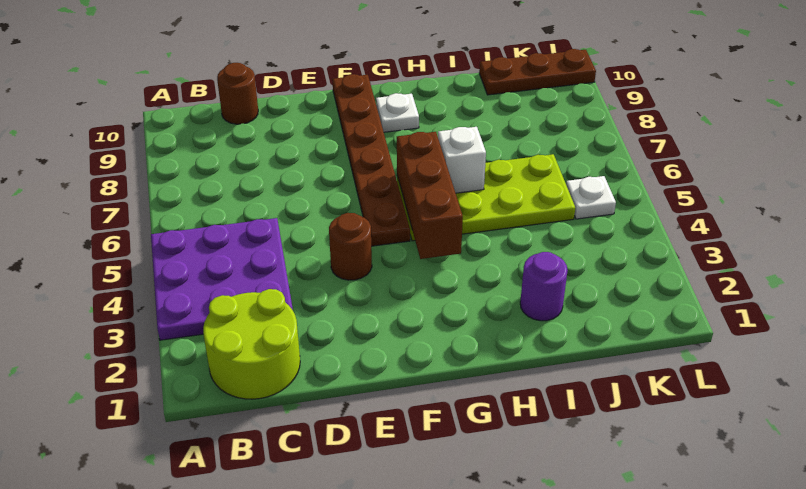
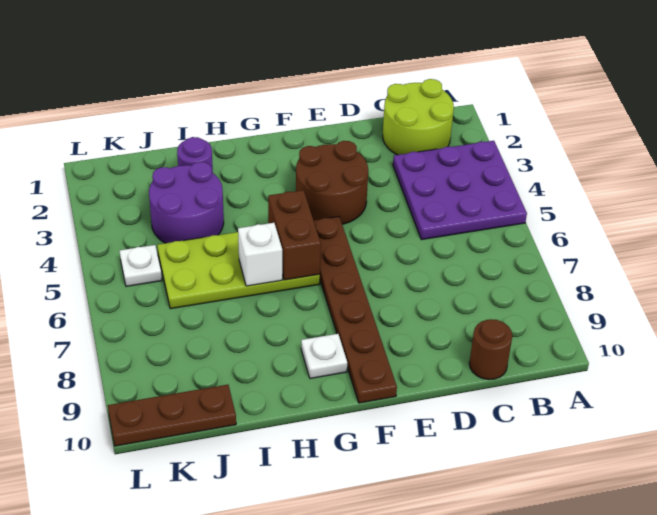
brown 1x1 round brick [329,213,372,280] -> brown 2x2 round brick [296,141,368,224]
brown 1x3 brick [397,132,463,259] -> brown 1x2 brick [268,190,321,280]
none -> purple 2x2 round brick [149,162,224,243]

